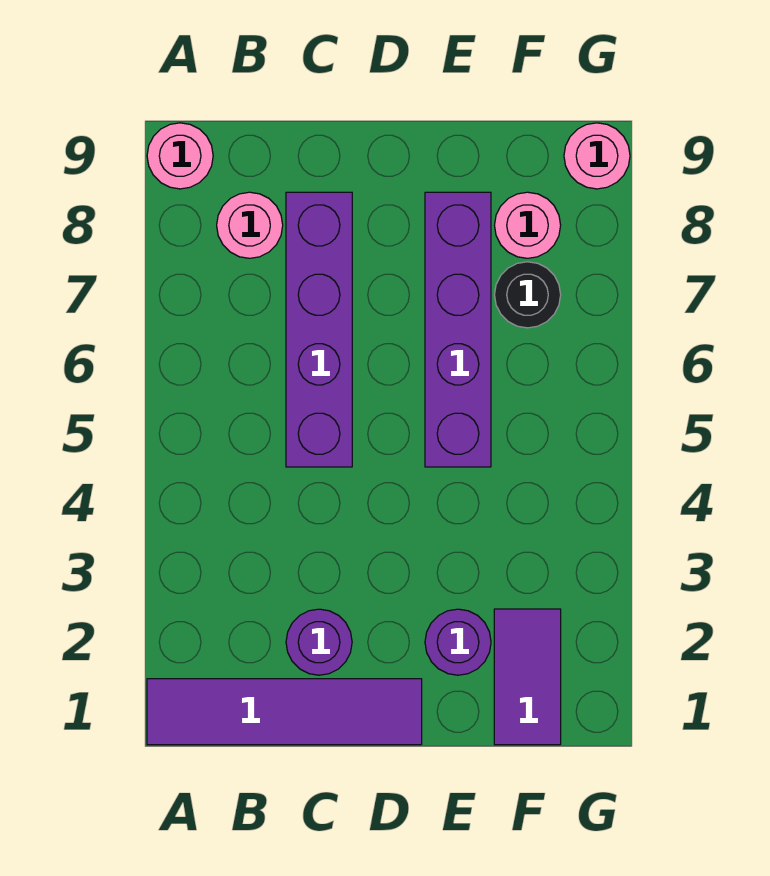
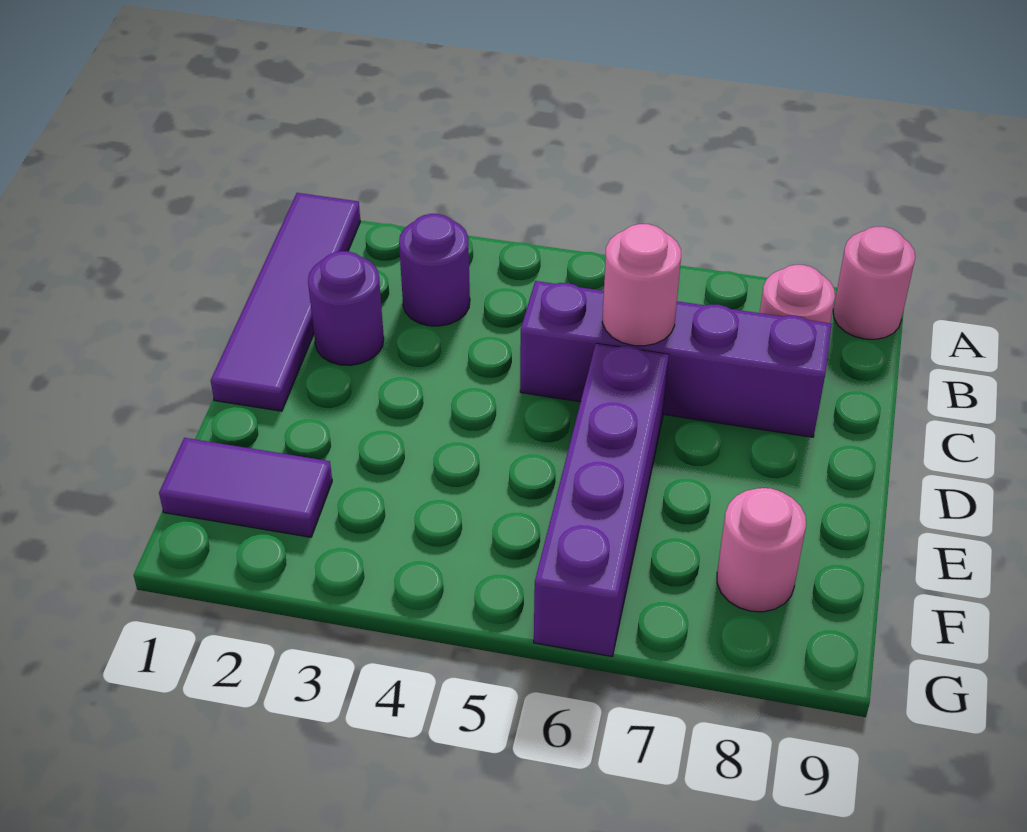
purple 1x1 round brick [425,609,491,675] -> purple 1x1 round brick moved to [399,214,470,326]
purple 1x4 brick [425,192,491,467] -> purple 1x4 brick turned to [534,343,669,656]
black 1x1 round brick [495,262,561,328] -> none
pink 1x1 round brick [564,123,630,189] -> pink 1x1 round brick moved to [602,224,681,346]

